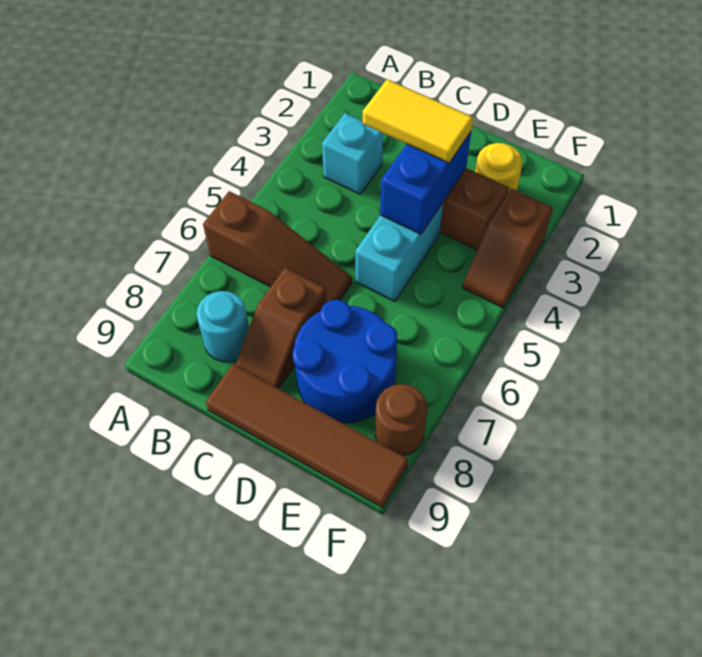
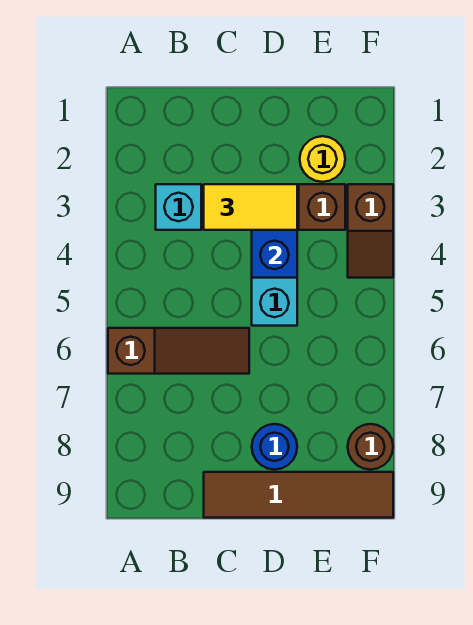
cyan 1x1 round brick [196,291,249,362] -> none
brown 1x2 slope [236,268,327,389] -> none
blue 2x2 round brick [293,300,397,423] -> blue 1x1 round brick [252,424,297,470]

